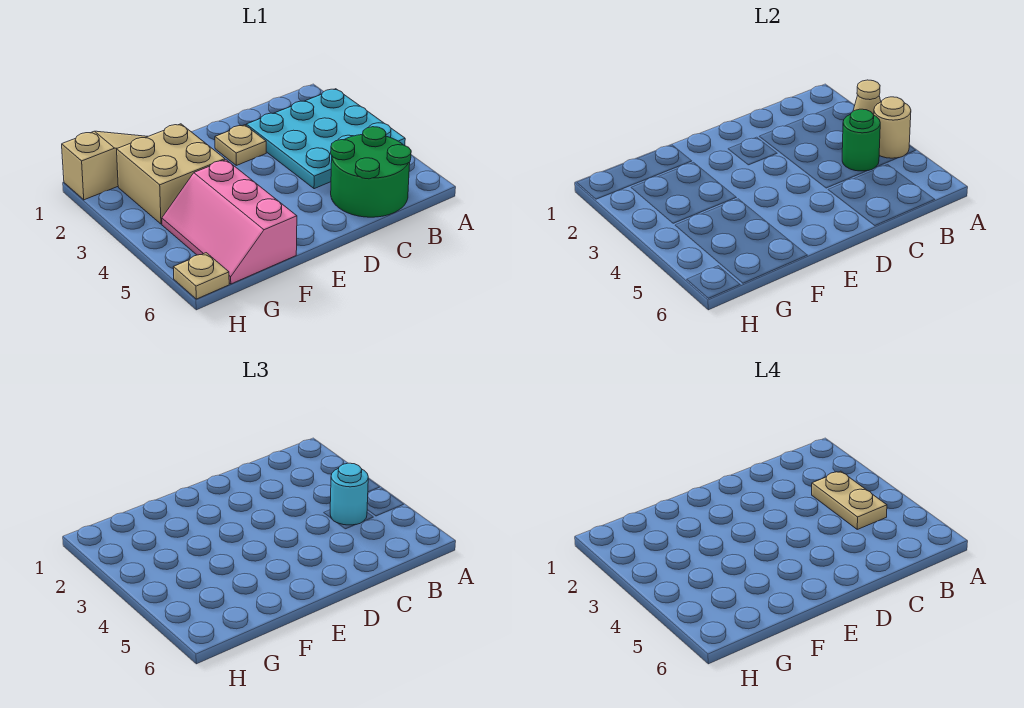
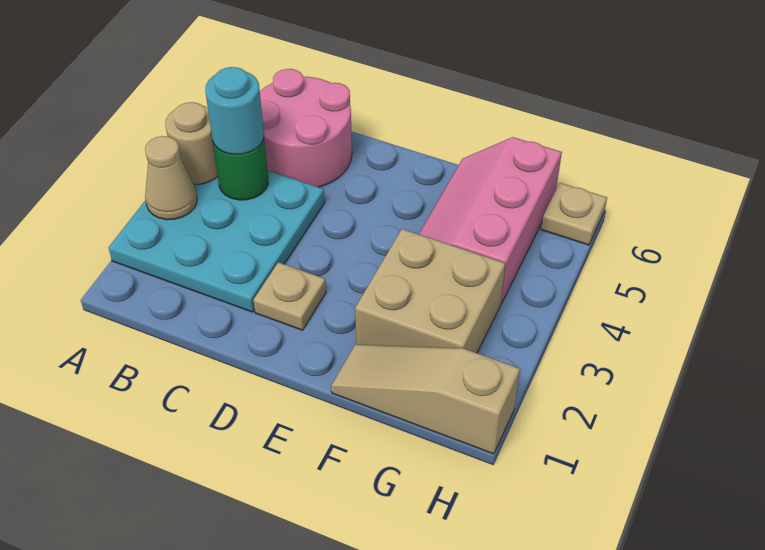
tan 1x2 plate [812,471,887,529] -> none
green 2x2 round brick [331,127,411,217] -> pink 2x2 round brick [260,69,352,187]
pink 2x3 slope [162,160,297,284] -> pink 2x3 slope turned to [419,137,562,304]

